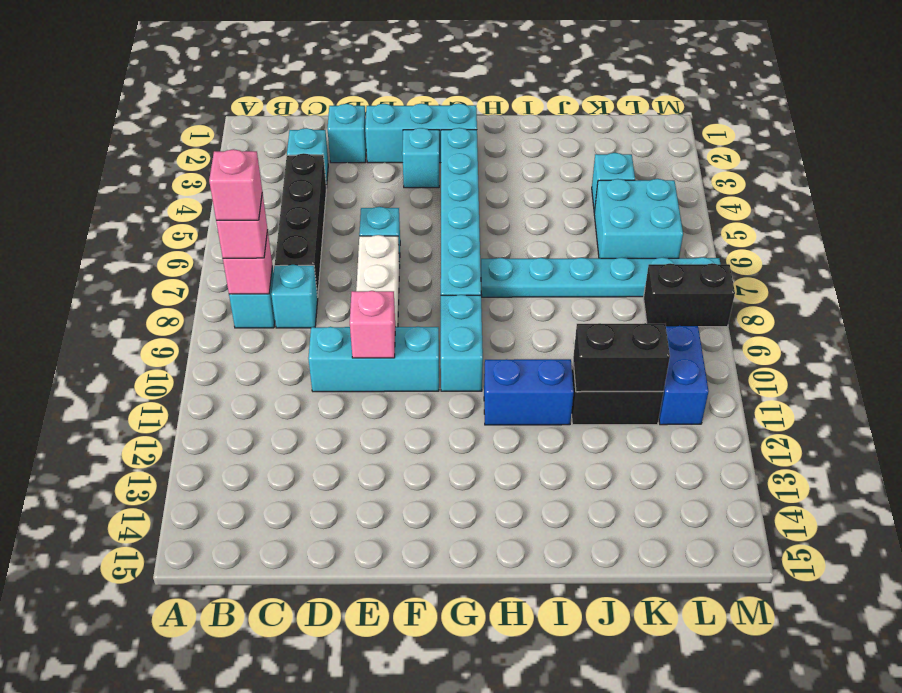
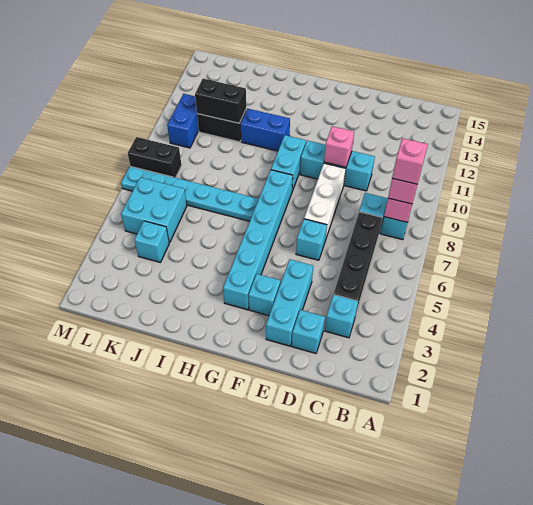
cyan 1x3 brick [365,103,477,163] -> cyan 1x3 brick turned to [266,259,313,346]

